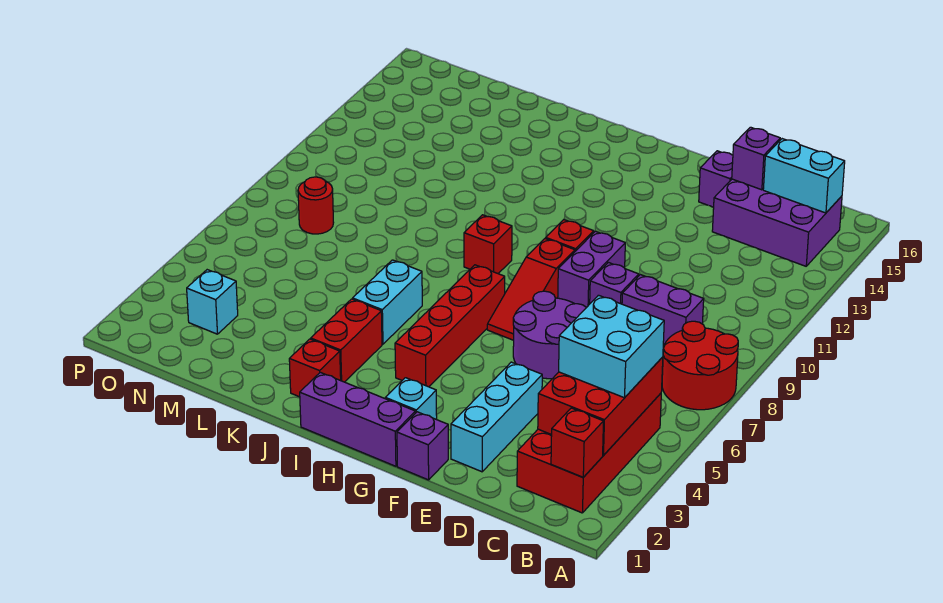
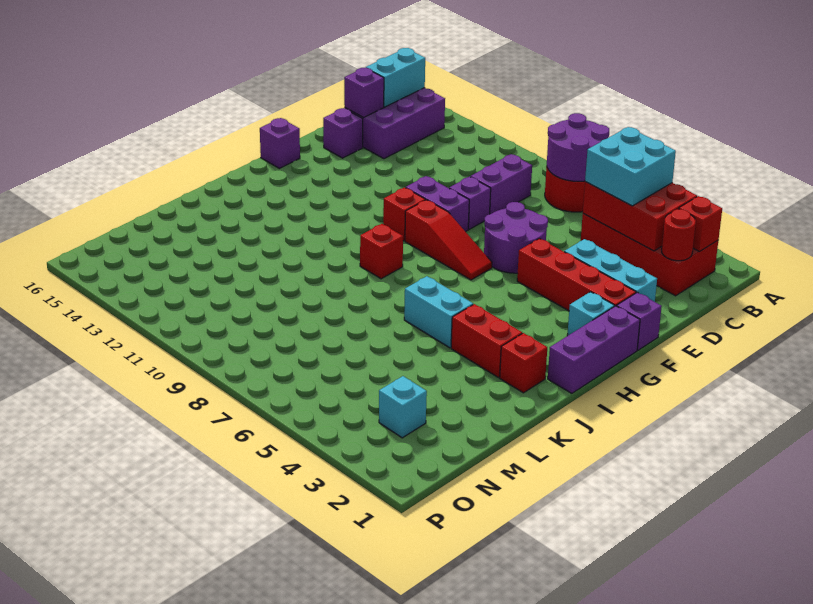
none -> purple 2x2 round brick [547,113,609,181]
none -> purple 1x1 brick [260,118,300,168]
red 1x4 brick [395,265,505,387] -> red 1x4 brick moved to [517,238,636,311]
red 1x1 round brick [298,177,334,234] -> red 1x1 round brick moved to [662,209,696,261]

